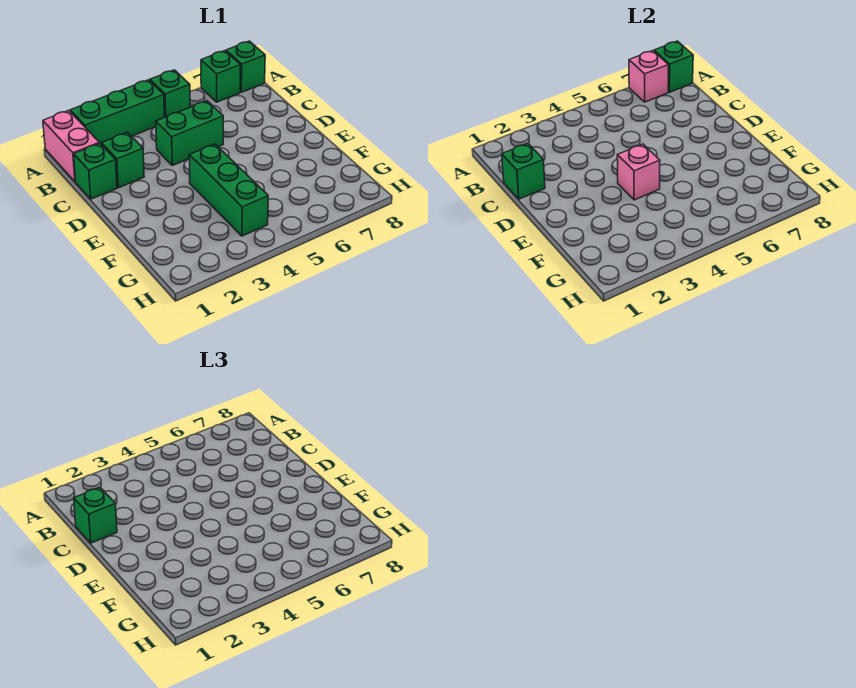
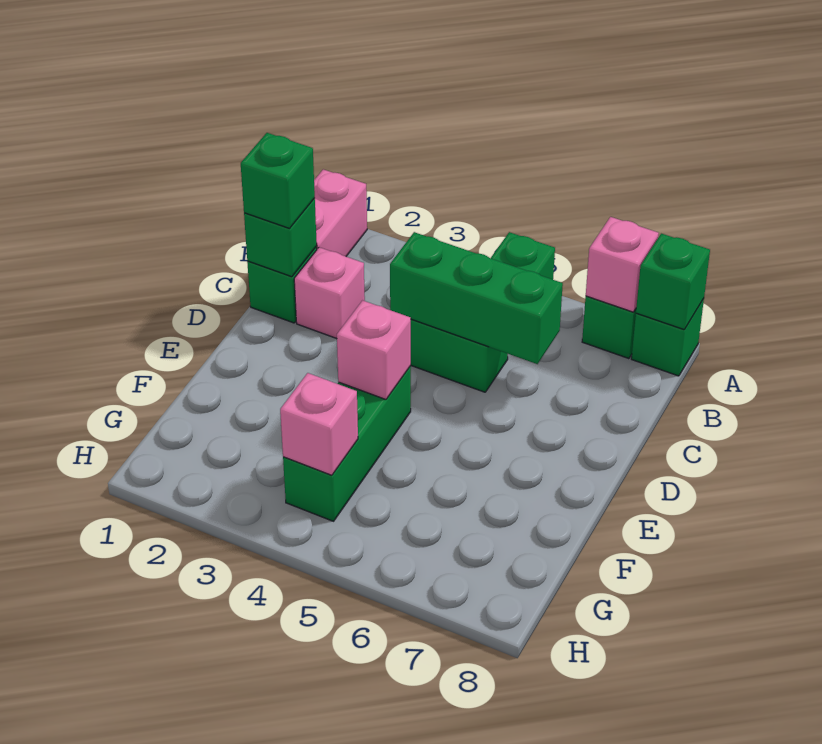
green 1x3 brick [70,80,164,145] -> green 1x3 brick moved to [390,232,563,364]
green 1x1 brick [102,132,144,188] -> pink 1x1 brick [294,247,365,339]
none -> pink 1x1 brick [280,373,358,475]

